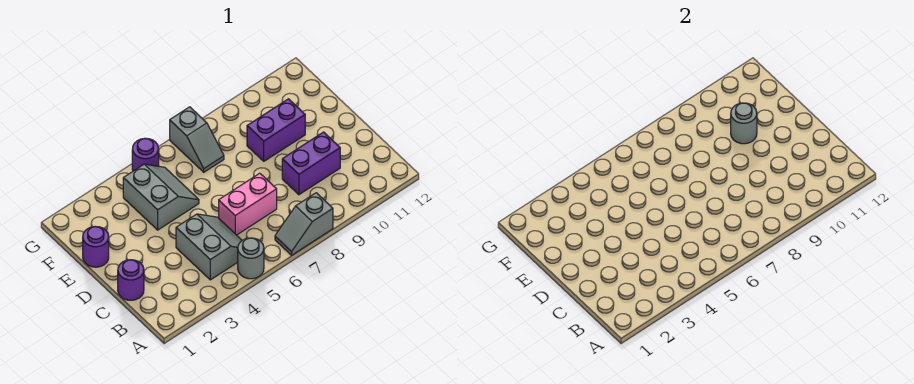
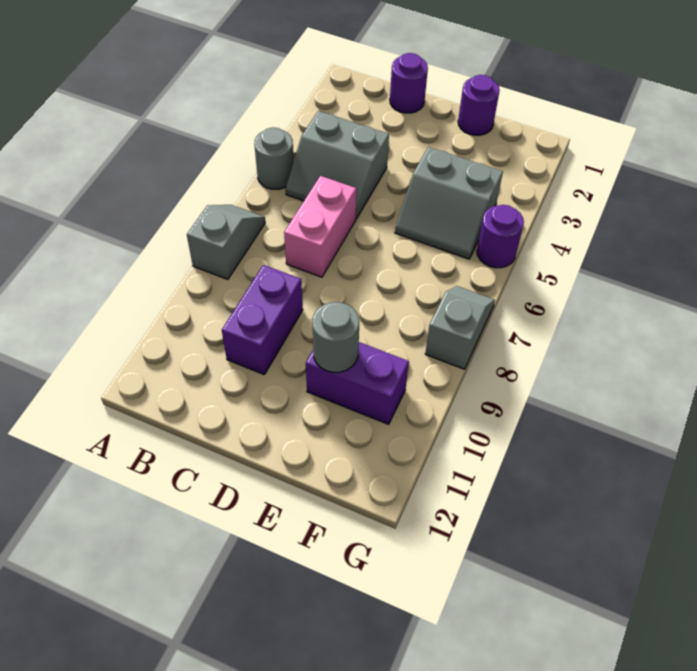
purple 1x2 brick [247,99,305,161] -> purple 1x2 brick turned to [306,342,409,424]
grey 1x2 slope [170,107,224,172] -> grey 1x2 slope turned to [425,286,495,369]

